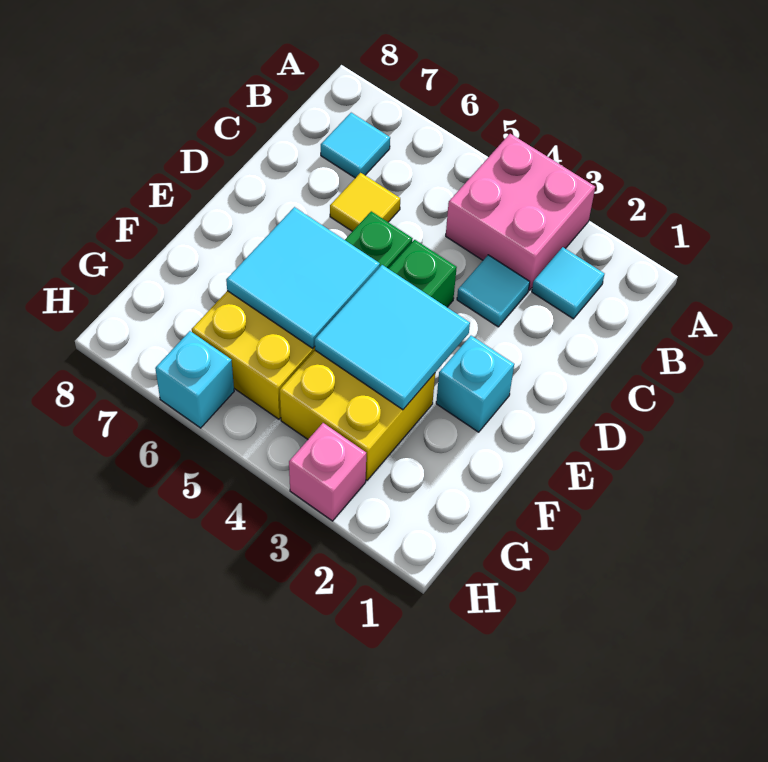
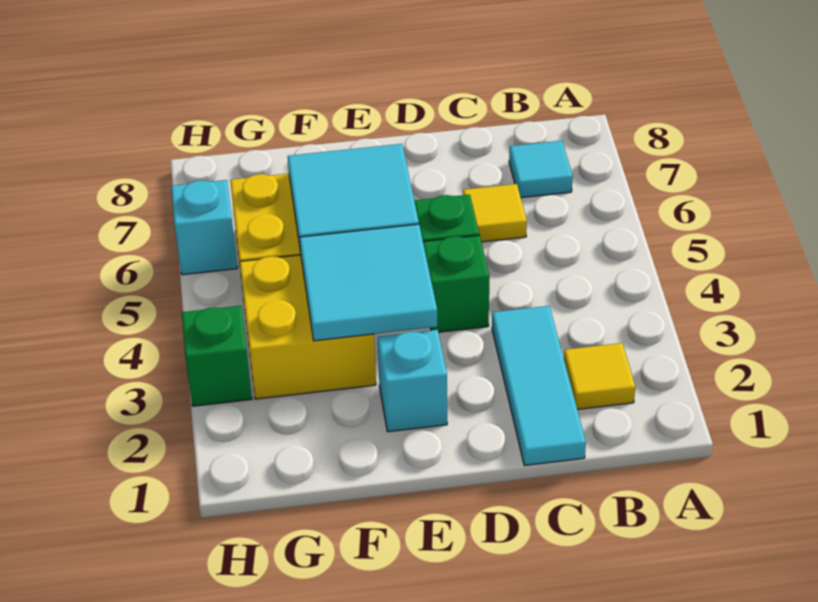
pink 2x2 brick [446,134,595,290] -> none
cyan 1x1 tile [532,247,604,319] -> yellow 1x1 tile [564,343,635,410]
cyan 1x1 tile [457,255,530,327] -> cyan 1x3 tile [492,306,586,466]
pink 1x1 brick [289,423,366,521] -> green 1x1 brick [182,306,252,406]

